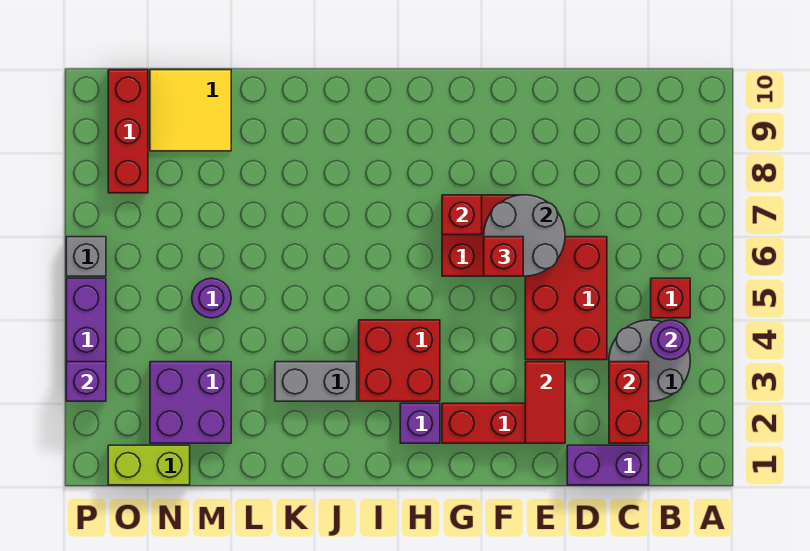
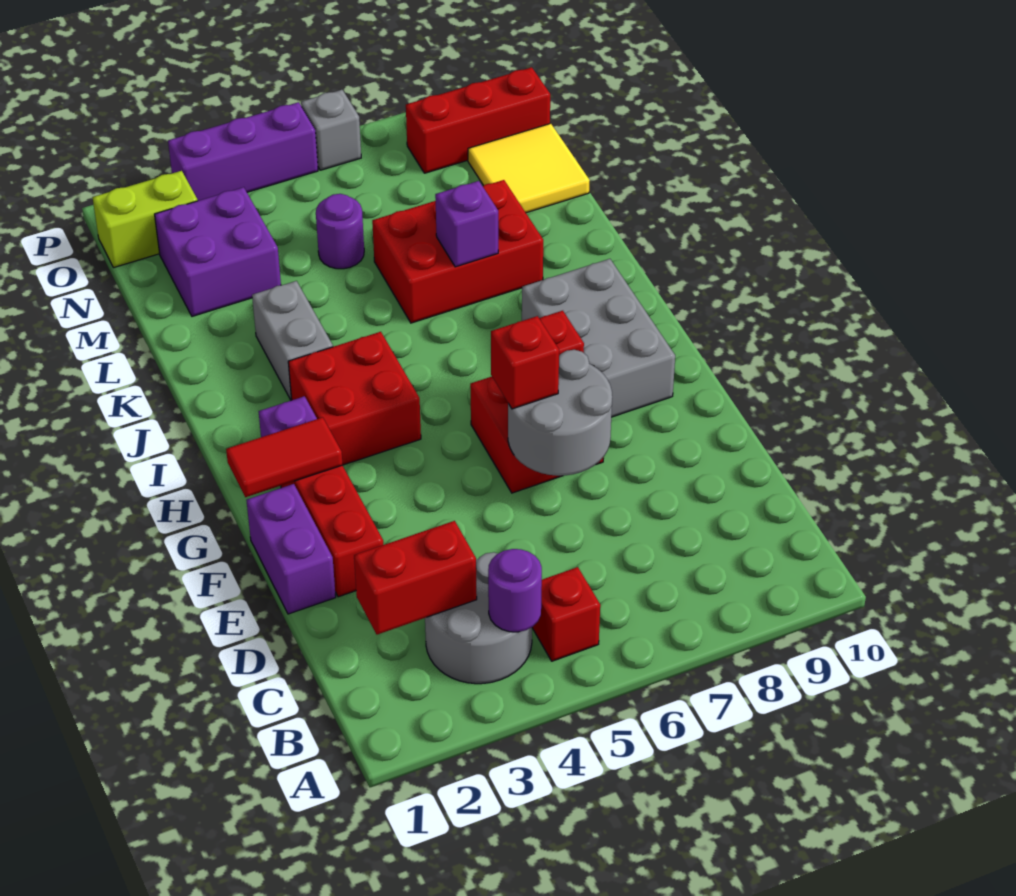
purple 1x2 brick [567,445,649,485] -> purple 1x2 brick moved to [246,484,336,614]
red 2x3 brick [525,237,607,360] -> red 2x3 brick moved to [372,180,543,323]
red 1x2 tile [525,362,565,443] -> red 1x2 tile moved to [226,417,343,497]
none -> grey 2x3 brick [522,259,675,417]
lime 1x2 brick [108,445,190,485] -> lime 1x2 brick turned to [92,171,198,268]
purple 1x1 brick [66,362,106,401] -> purple 1x1 brick moved to [435,181,498,267]

